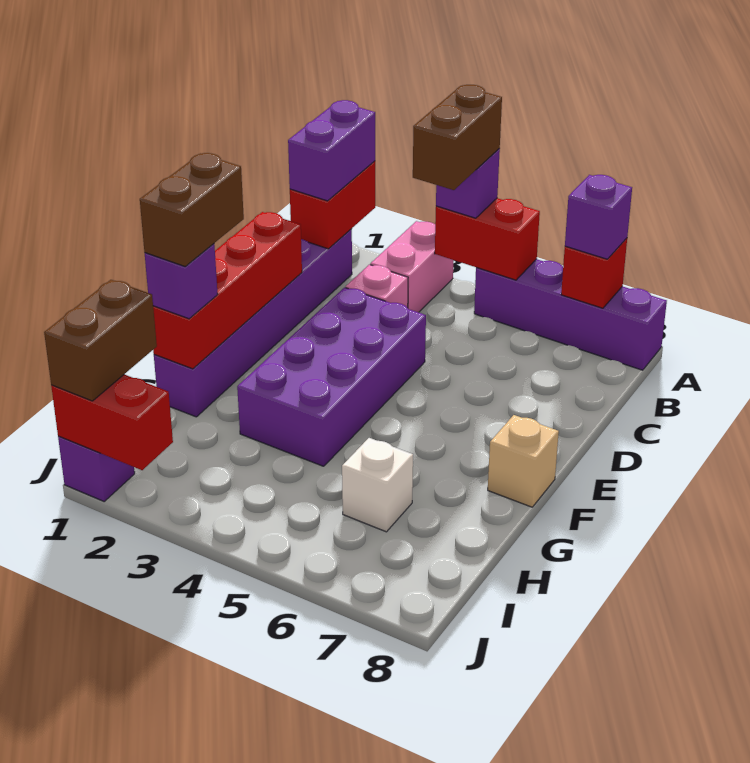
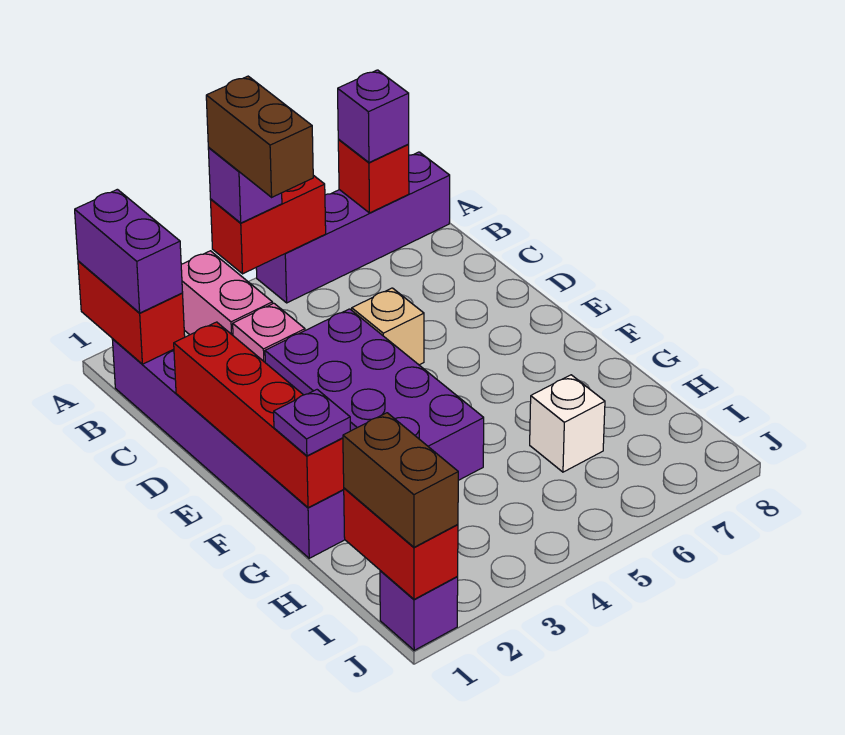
brown 1x2 brick [140,153,244,266] -> none
tan 1x1 brick [488,415,559,507] -> tan 1x1 brick moved to [352,288,424,365]
purple 1x1 brick [145,244,218,319] -> purple 1x1 plate [274,390,350,456]
red 1x2 brick [51,375,173,470] -> red 1x2 brick turned to [344,488,458,599]

